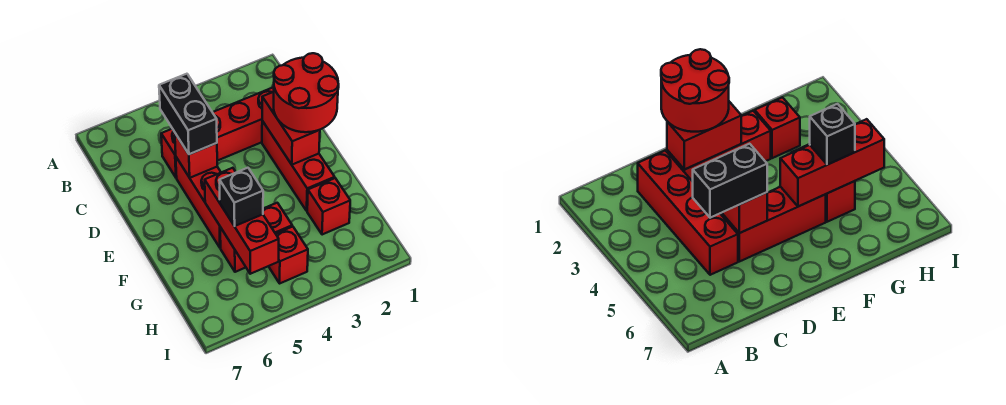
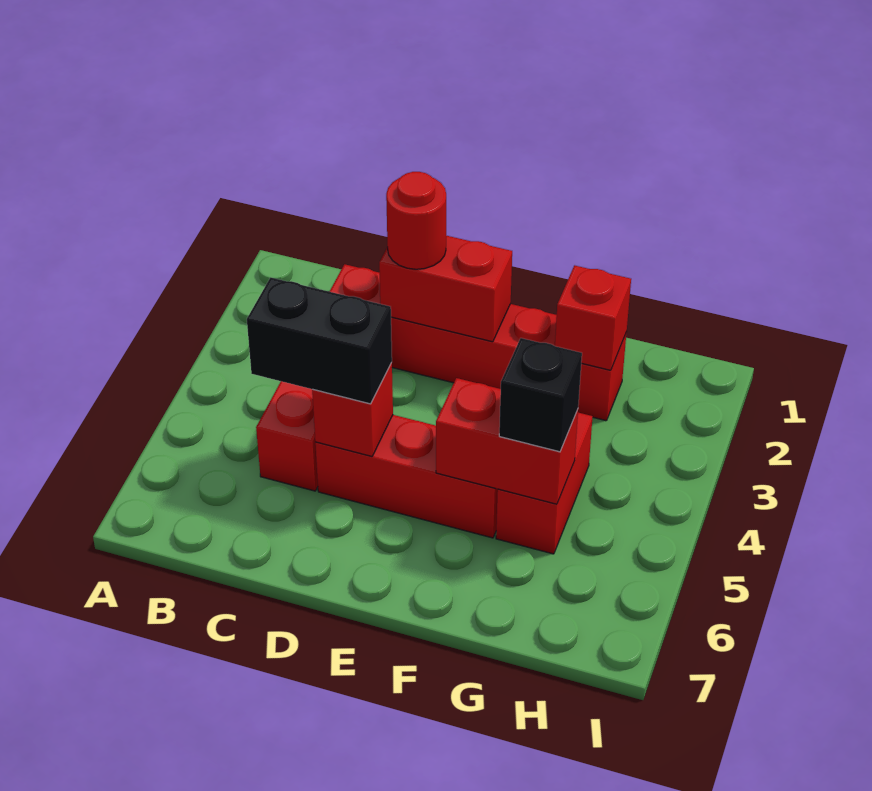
red 2x2 round brick [274,53,339,132] -> red 1x1 round brick [386,172,446,269]
red 1x3 brick [205,168,279,274] -> red 1x2 brick [436,378,578,504]
red 1x1 brick [269,226,308,283] -> red 1x1 brick moved to [555,265,631,370]

